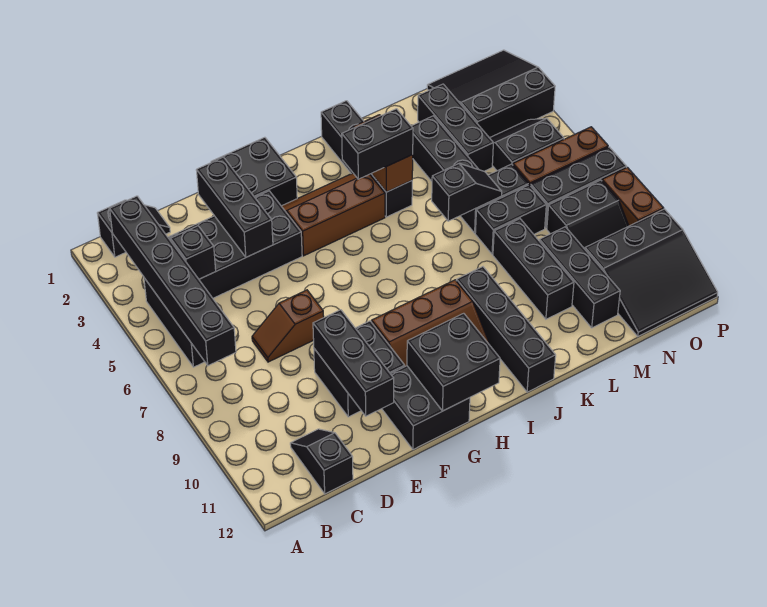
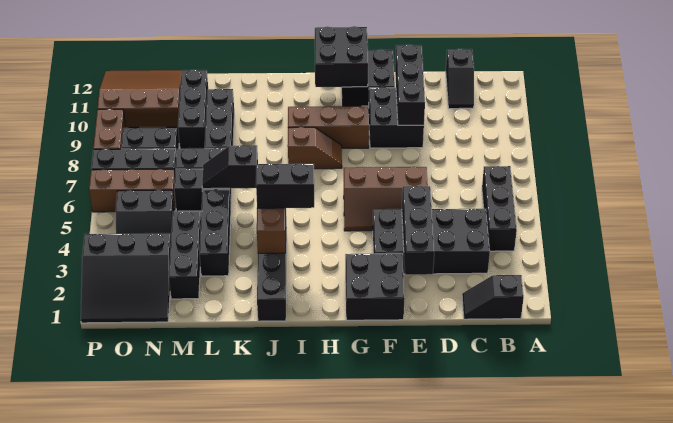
black 1x6 brick [110,196,236,366] -> none
black 1x1 brick [171,226,216,279] -> none
brown 1x2 slope [252,290,324,362] -> brown 1x2 slope moved to [288,127,342,169]
brown 2x3 slope [282,173,385,256] -> brown 2x3 slope moved to [344,167,428,231]
black 1x4 brick [456,267,556,392] -> none
black 3x3 slope [585,209,718,336] -> brown 3x3 slope [97,70,182,128]

